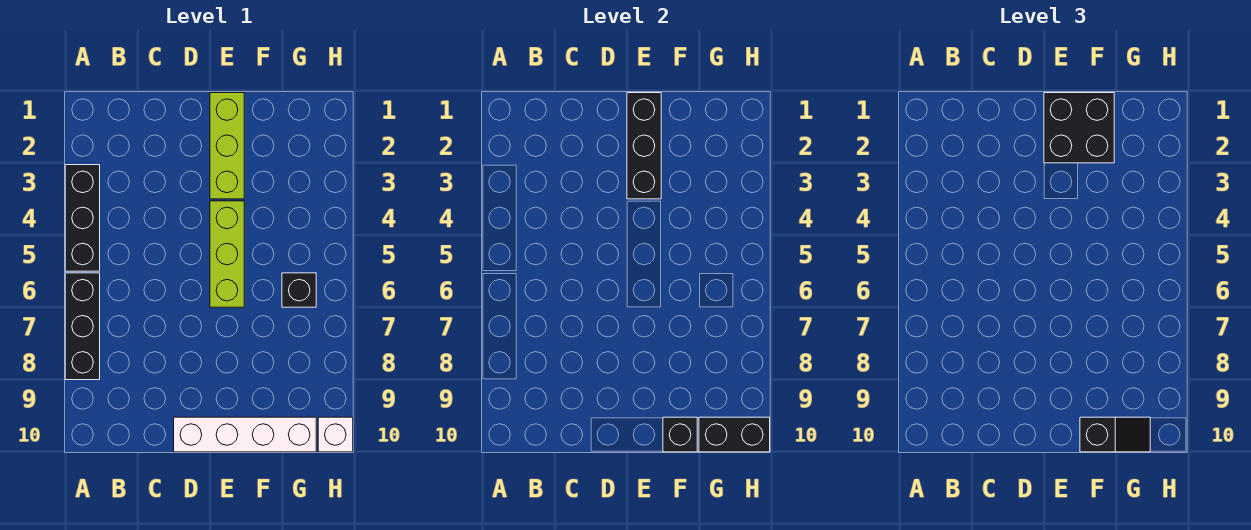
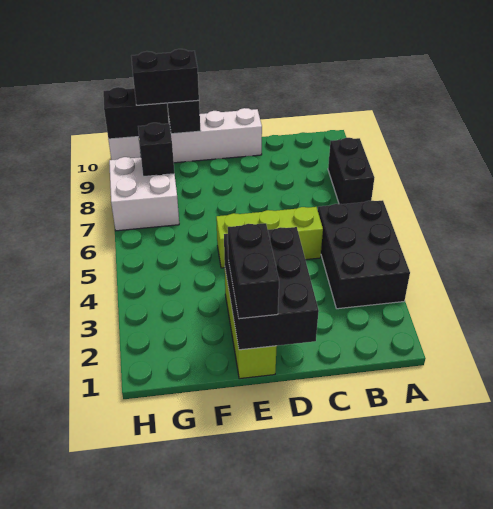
black 1x3 brick [65,165,100,271] -> black 2x3 brick [318,200,410,309]
black 1x3 brick [65,273,100,380] -> black 1x2 brick [328,138,374,204]
black 1x3 brick [627,93,661,199] -> black 2x3 brick [224,227,319,350]
black 2x2 brick [1044,93,1114,163] -> black 1x2 brick [228,223,279,319]
lime 1x3 brick [210,201,244,307] -> lime 1x3 brick turned to [216,207,323,268]
black 1x2 slope [1080,417,1150,452] -> black 1x2 brick [131,49,199,105]
black 1x1 brick [282,273,316,307] -> black 1x1 brick moved to [138,123,174,177]
none -> white 2x2 brick [109,157,179,231]

